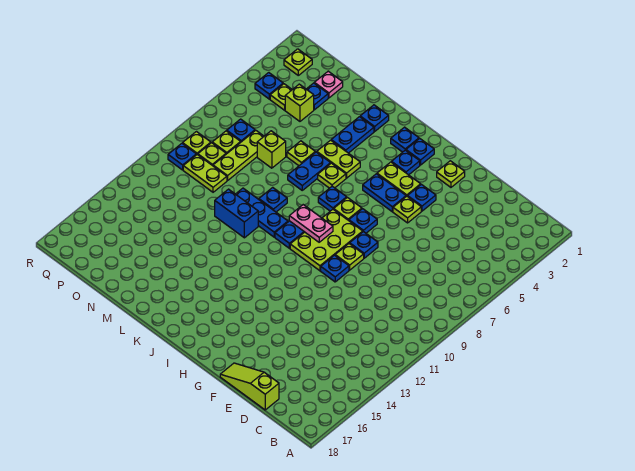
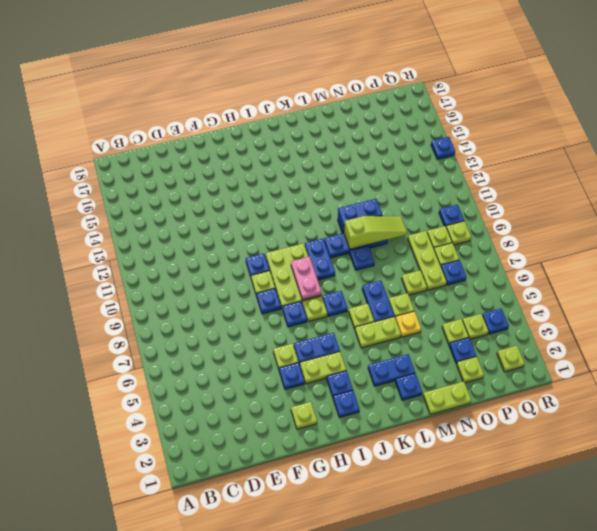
lime 1x3 slope [220,363,279,410] -> lime 1x3 slope moved to [344,216,407,249]
pink 1x2 plate [289,205,333,242] -> pink 1x2 plate turned to [291,257,321,300]
blue 1x1 plate [391,127,419,152] -> blue 1x1 plate moved to [431,137,455,160]
blue 1x2 plate [331,117,374,153] -> blue 1x2 plate turned to [368,354,415,386]
none -> yellow 1x1 plate [395,311,421,337]
lime 1x1 brick [257,131,286,168] -> lime 1x1 plate [401,270,427,295]
pink 1x1 plate [314,71,343,98] -> lime 1x1 plate [457,356,484,383]
lime 1x1 brick [285,84,314,121] -> lime 1x1 plate [442,319,469,345]
lime 1x2 plate [183,155,227,192] -> lime 1x2 plate moved to [423,382,471,414]

